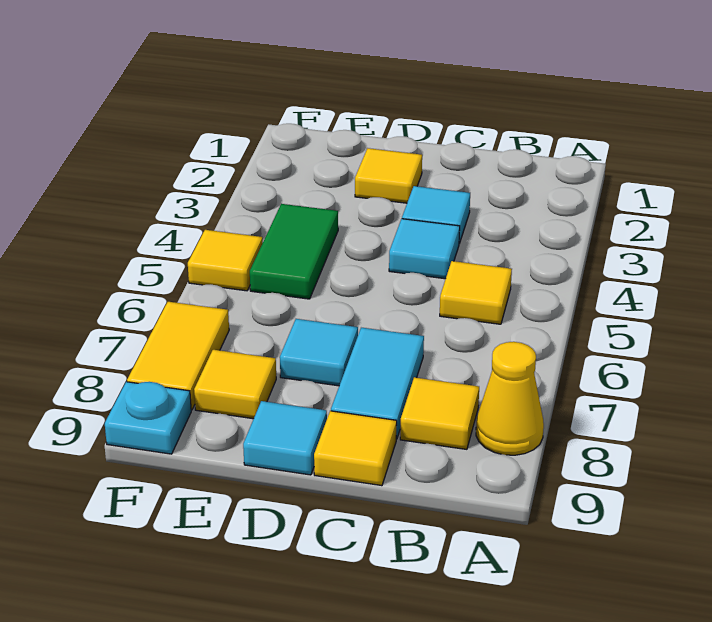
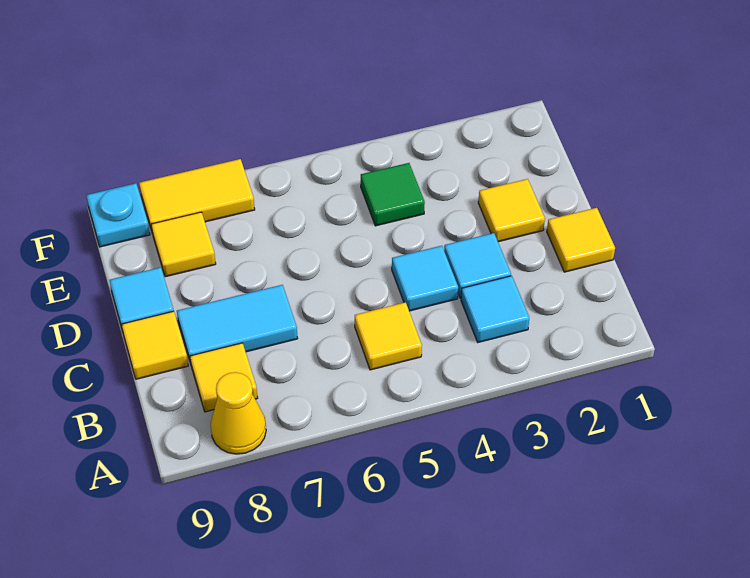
cyan 1x1 tile [280,319,358,386] -> cyan 1x1 tile moved to [461,276,529,342]
green 1x2 tile [250,204,338,299] -> green 1x1 tile [361,163,425,226]
yellow 1x1 tile [188,230,263,291] -> yellow 1x1 tile moved to [547,208,615,272]

